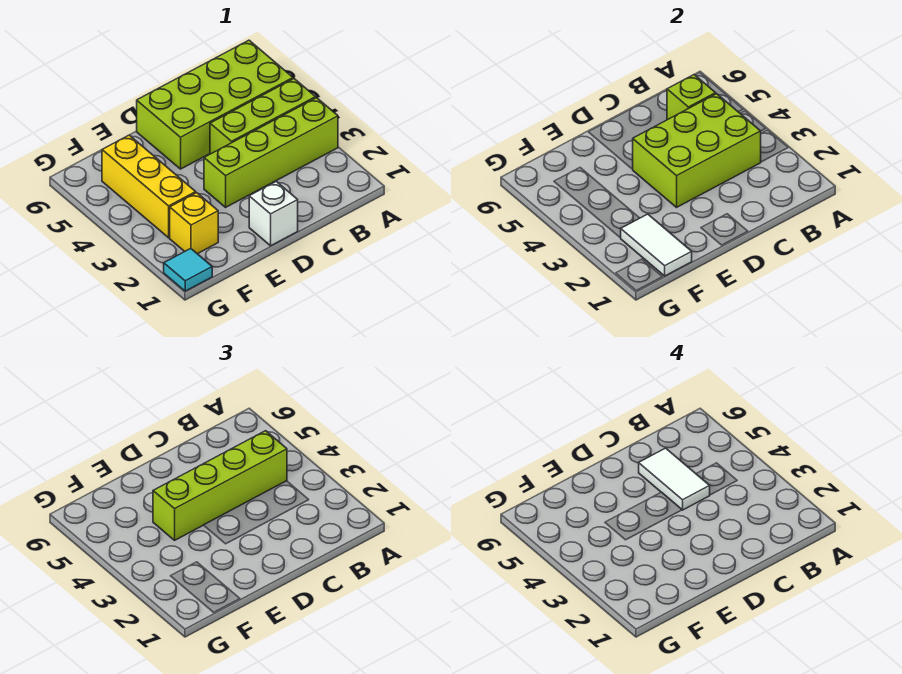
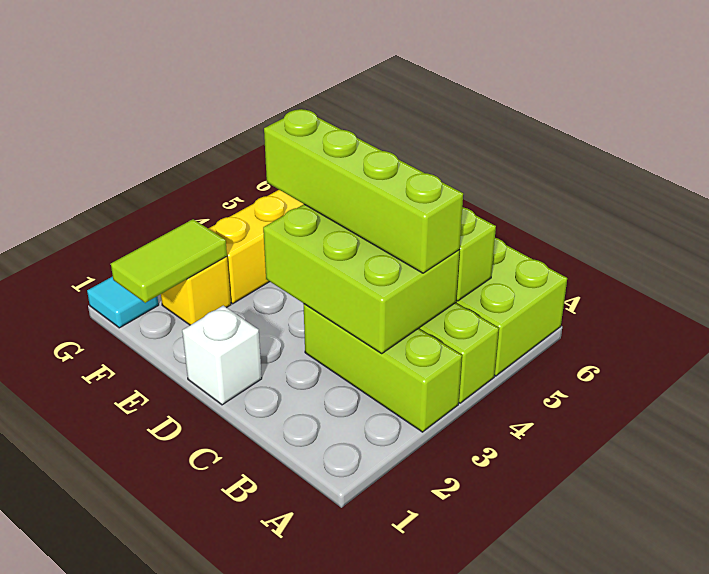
lime 1x4 brick [204,98,338,207] -> lime 1x3 brick [303,304,462,432]
white 1x2 tile [639,448,710,510] -> none
white 1x2 tile [621,214,692,276] -> lime 1x2 tile [111,219,227,303]

